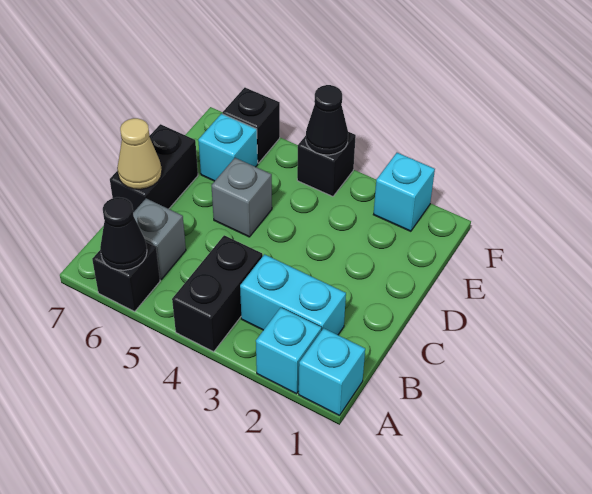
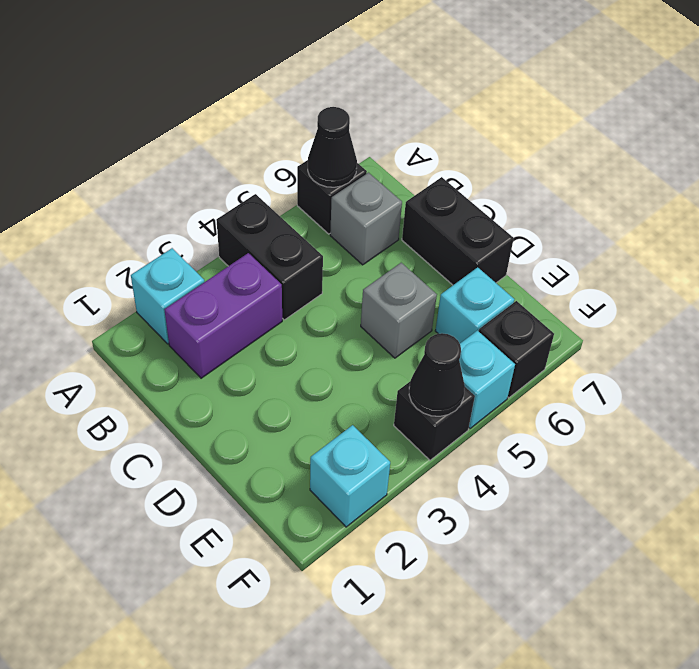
cyan 1x1 brick [299,328,365,416] -> cyan 1x1 brick moved to [459,330,515,428]
cyan 1x2 brick [240,254,346,335] -> purple 1x2 brick [164,253,282,378]
tan 1x1 cone [117,118,162,189] -> none

